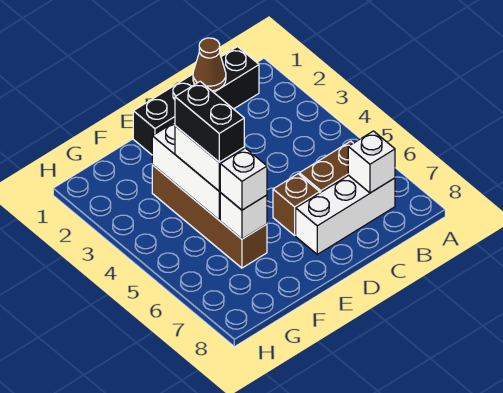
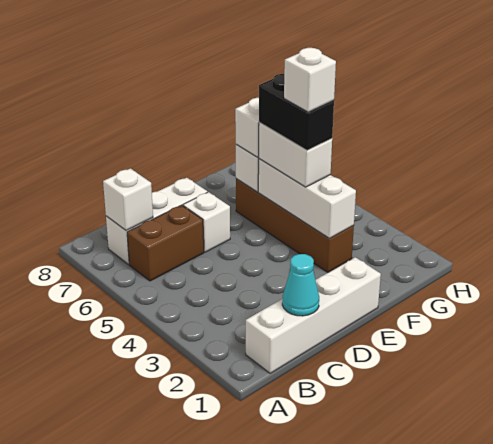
black 1x4 brick [133,47,259,155] -> white 1x4 brick [246,257,381,373]
brown 1x1 cone [193,38,226,91] -> cyan 1x1 cone [282,254,319,316]
brown 1x1 brick [273,174,320,235] -> white 1x1 brick [183,192,230,252]
none -> white 1x1 brick [284,48,336,112]

